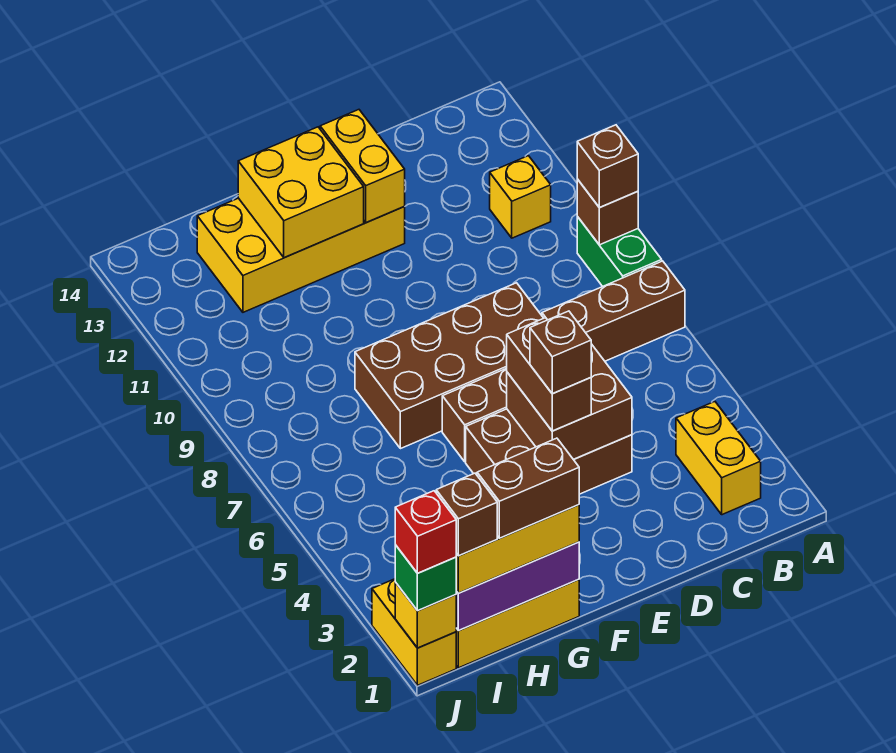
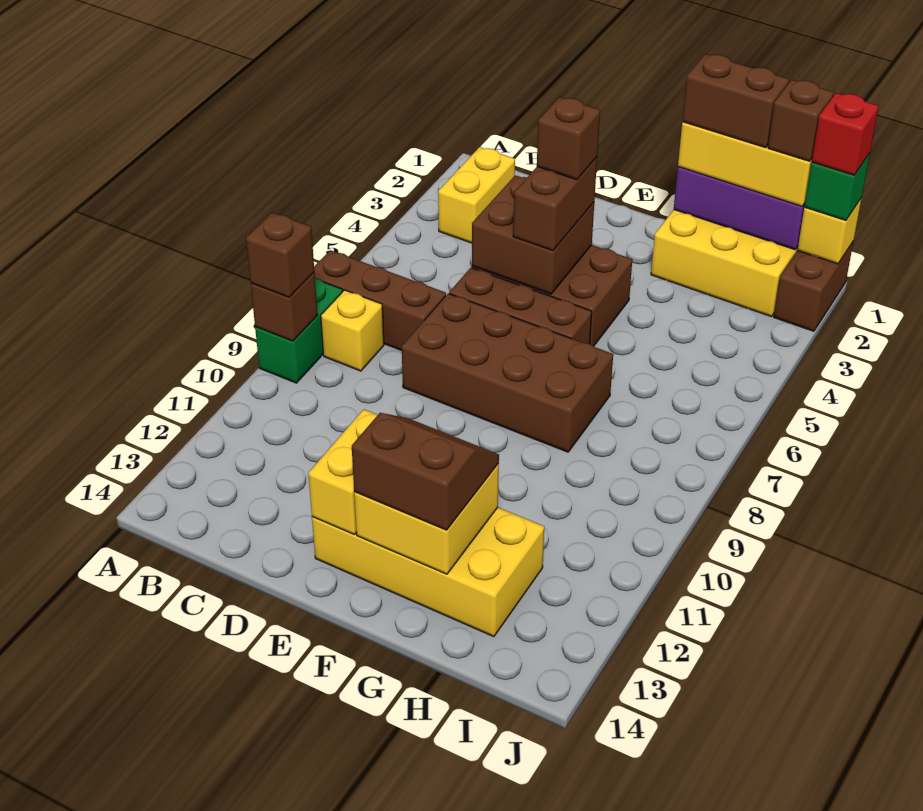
yellow 1x1 brick [490,156,551,238] -> yellow 1x1 brick moved to [321,290,384,371]
none -> brown 2x2 slope [352,413,499,530]
yellow 1x2 brick [372,579,456,685] -> brown 1x2 brick [774,242,853,331]

